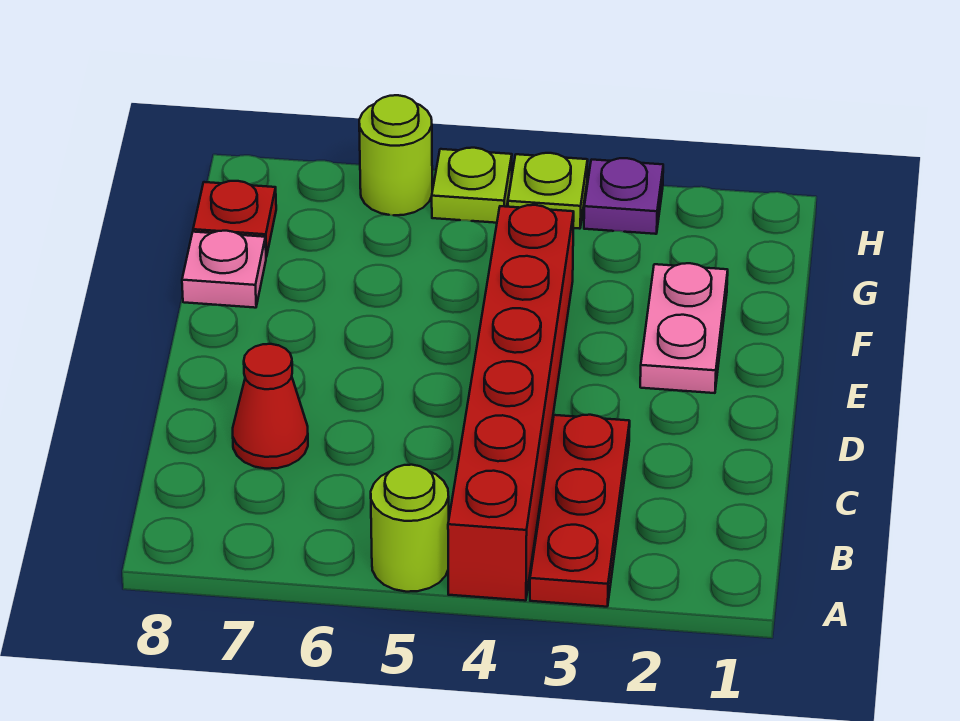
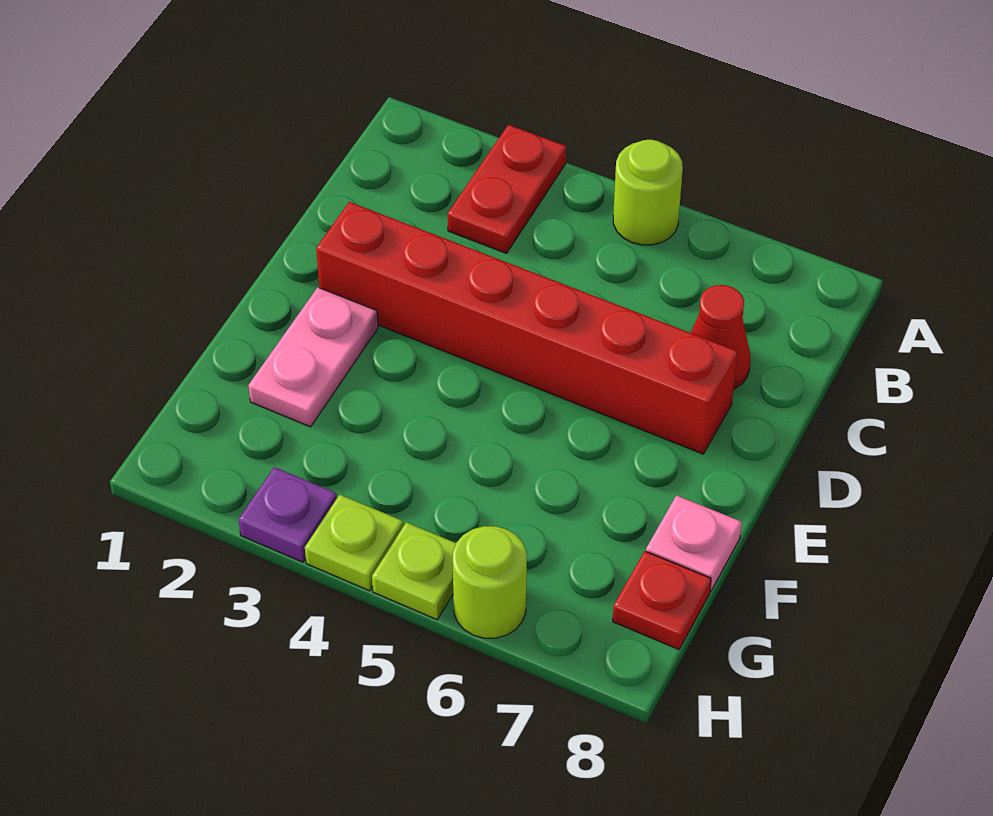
red 1x3 plate [530,415,630,607] -> red 1x2 plate [448,125,566,253]
red 1x6 brick [448,205,574,601] -> red 1x6 brick turned to [316,202,738,454]

